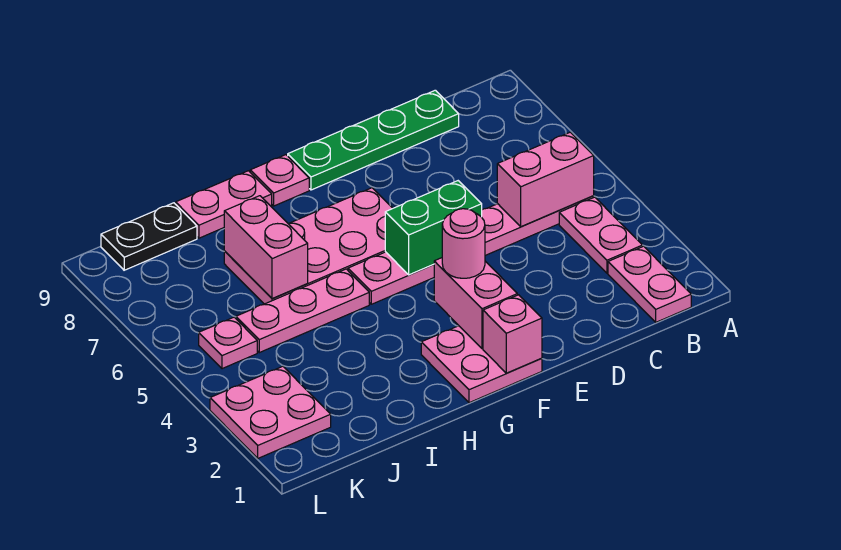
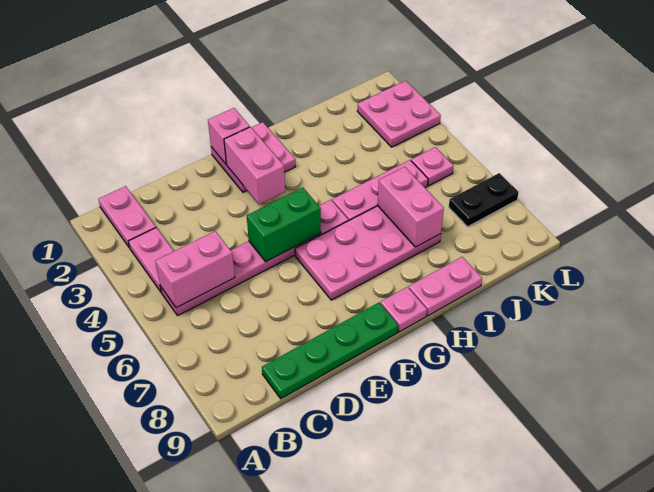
pink 1x1 round brick [442,209,485,278] -> none
black 1x2 plate [101,203,197,270] -> black 1x2 plate moved to [449,173,519,227]

